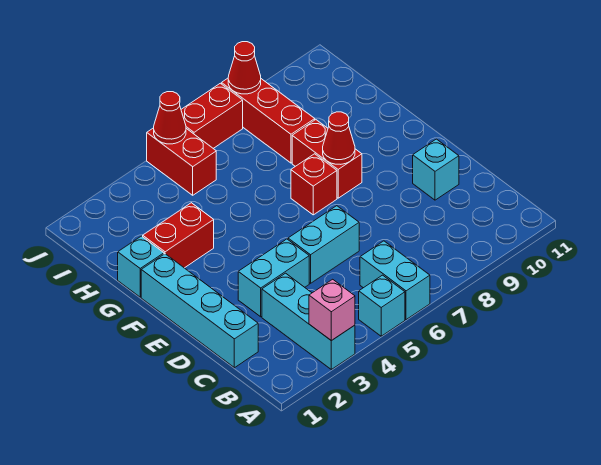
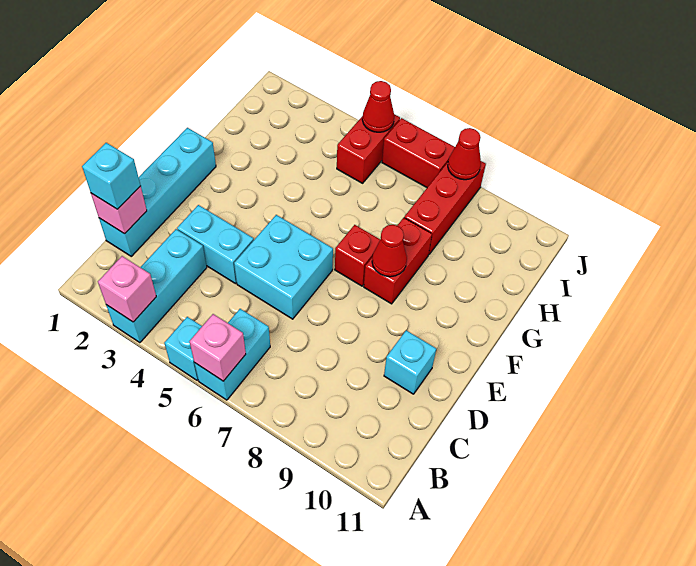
none -> pink 1x1 brick [190,314,246,381]
none -> pink 1x1 brick [91,186,147,234]
cyan 1x2 brick [288,206,359,283] -> cyan 2x2 brick [234,215,333,319]
cyan 1x1 brick [118,236,164,297] -> cyan 1x1 brick moved to [82,143,141,209]
red 1x2 brick [143,203,214,268] -> none

